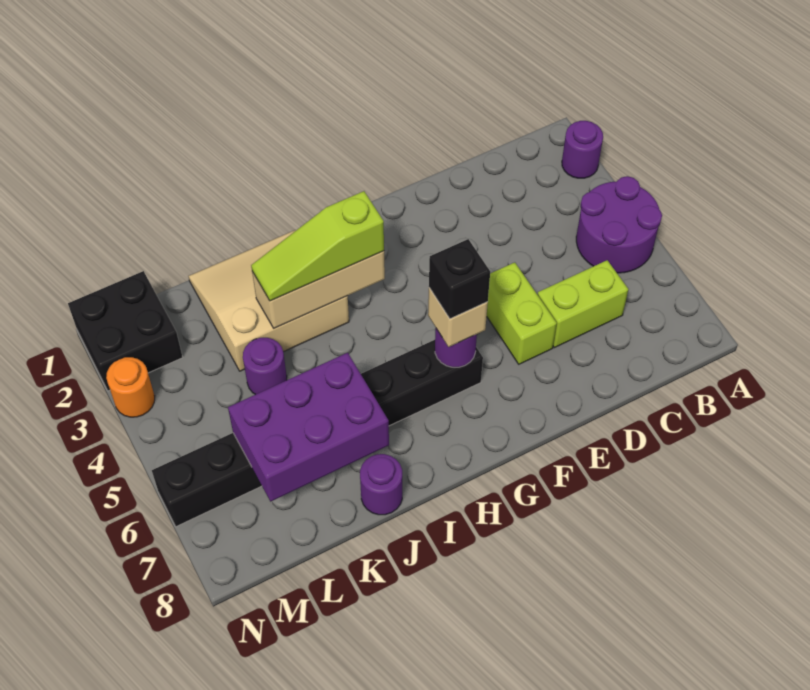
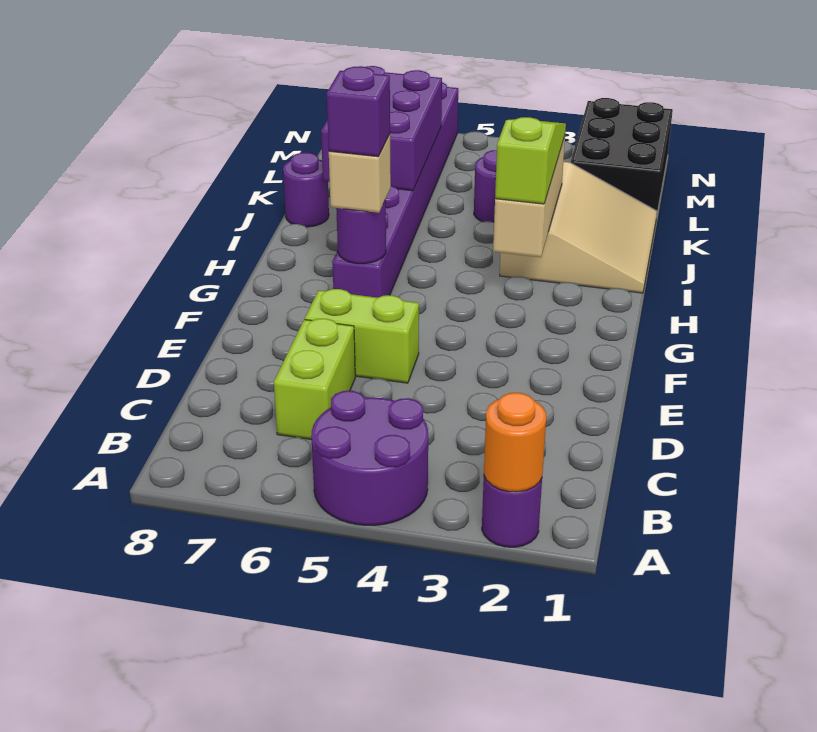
black 1x8 brick [152,340,483,527] -> purple 1x8 brick [332,82,458,298]
black 1x1 brick [429,239,490,319] -> purple 1x1 brick [327,66,390,157]
black 2x2 brick [68,271,183,391] -> black 2x3 brick [571,98,673,212]
orange 1x1 round brick [106,357,155,417] -> orange 1x1 round brick moved to [484,393,546,492]

